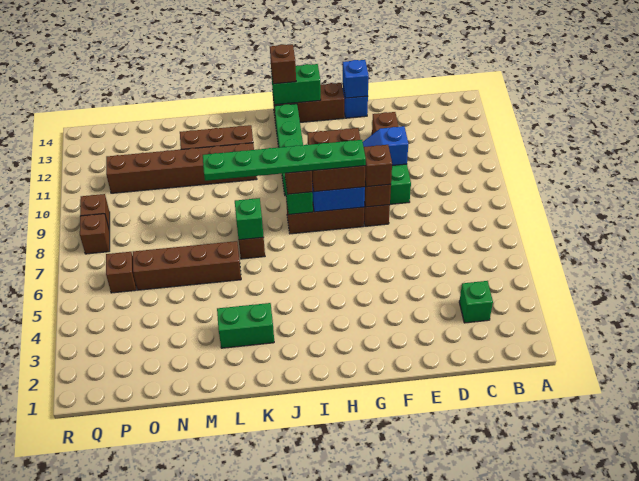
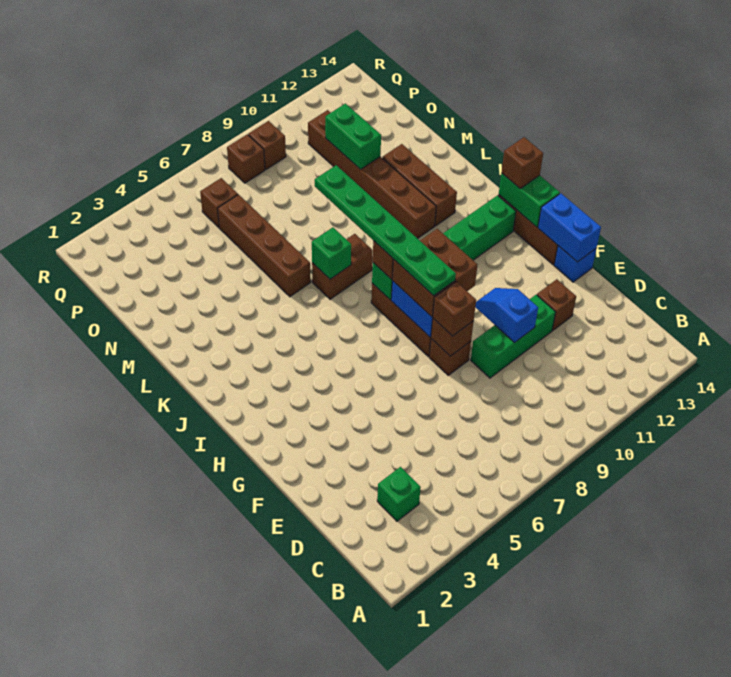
blue 1x1 brick [343,60,369,98] -> blue 1x2 brick [538,193,601,262]
green 1x2 brick [217,303,274,348] -> green 1x2 brick moved to [325,104,381,170]

